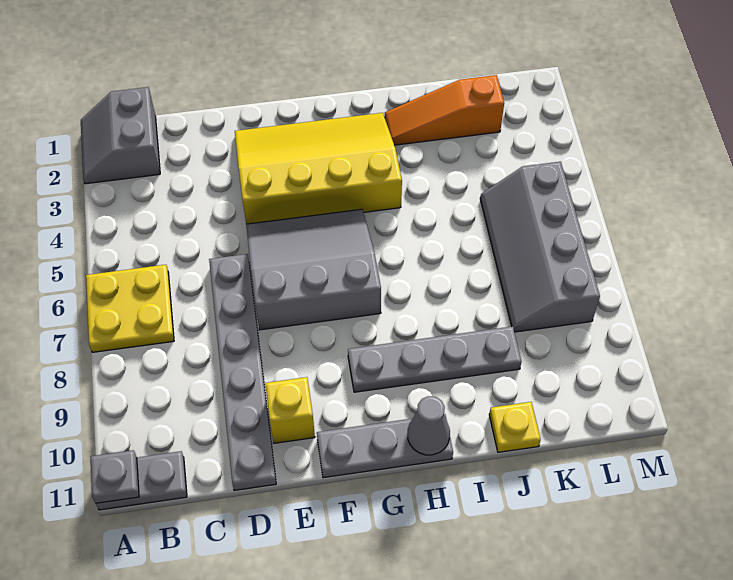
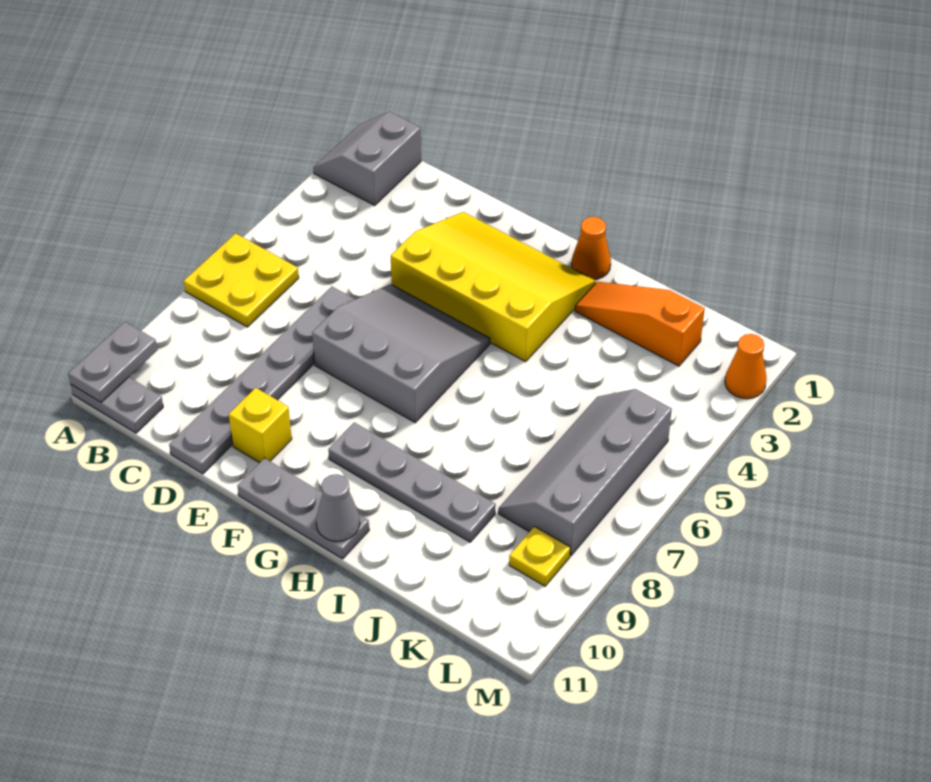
grey 1x1 plate [91,450,139,503] -> grey 1x2 plate [68,322,157,402]
none -> orange 1x1 cone [572,217,611,280]
yellow 1x1 plate [489,402,541,452] -> yellow 1x1 plate moved to [509,527,570,586]
none -> orange 1x1 cone [725,334,766,399]

